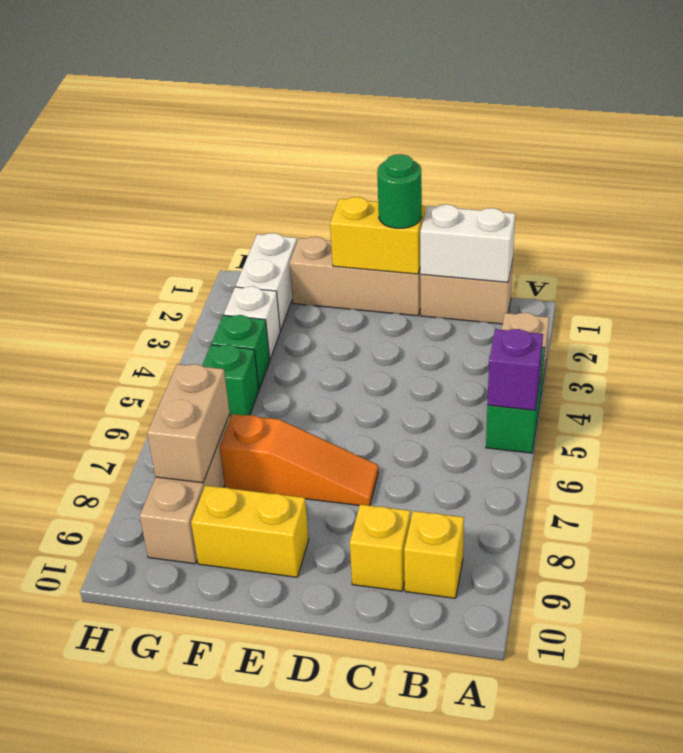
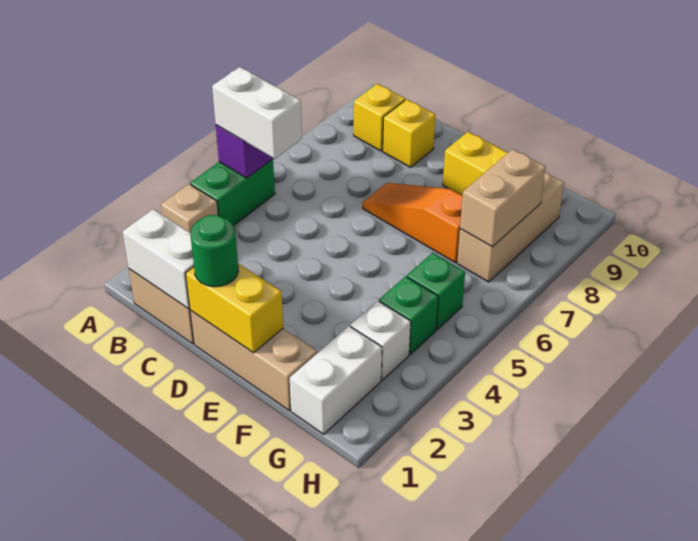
none -> white 1x2 brick [212,67,302,159]

